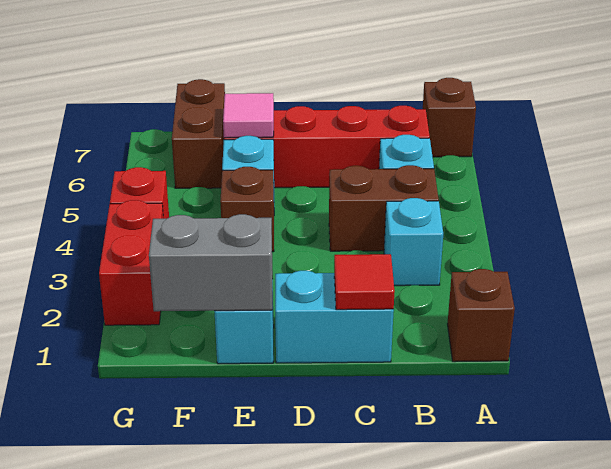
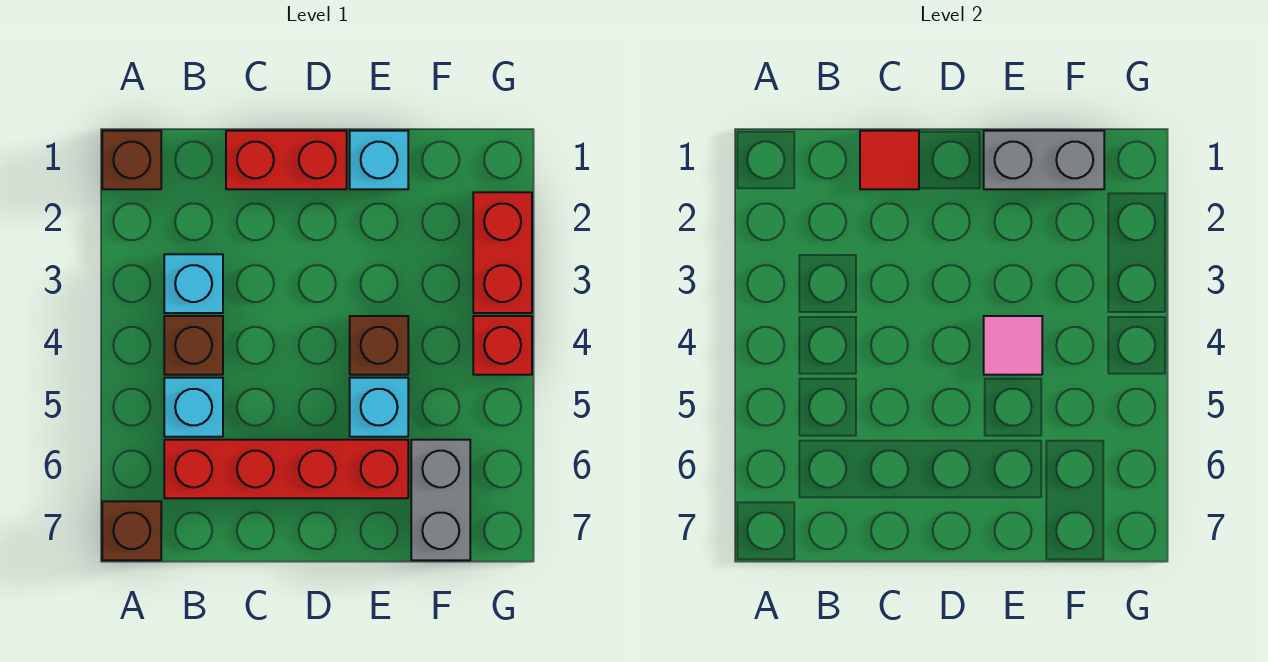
brown 1x2 brick [329,165,439,251] -> brown 1x1 brick [164,316,223,375]
cyan 1x2 brick [275,271,394,363] -> red 1x2 brick [226,131,347,189]
pink 1x1 tile [223,93,274,138] -> pink 1x1 tile moved to [984,316,1042,375]
brown 1x2 brick [172,79,225,188] -> grey 1x2 brick [411,440,470,560]

